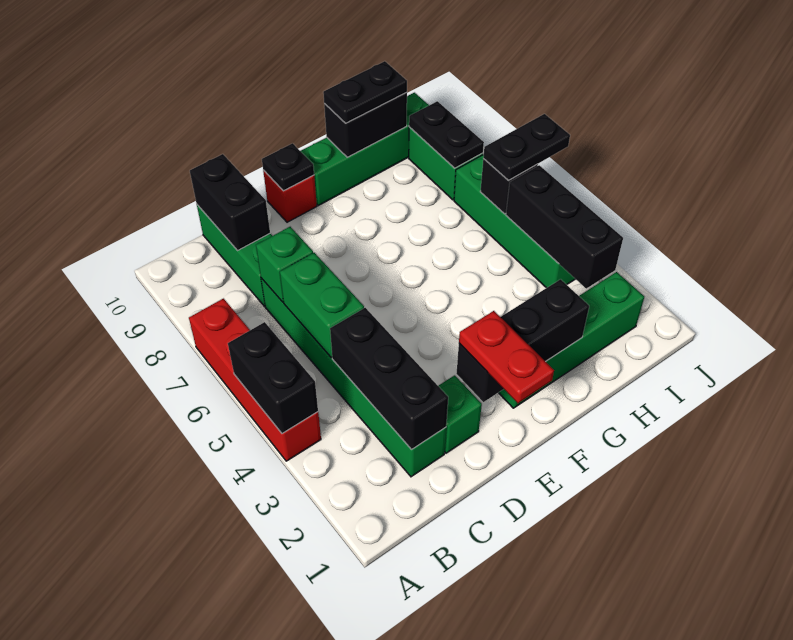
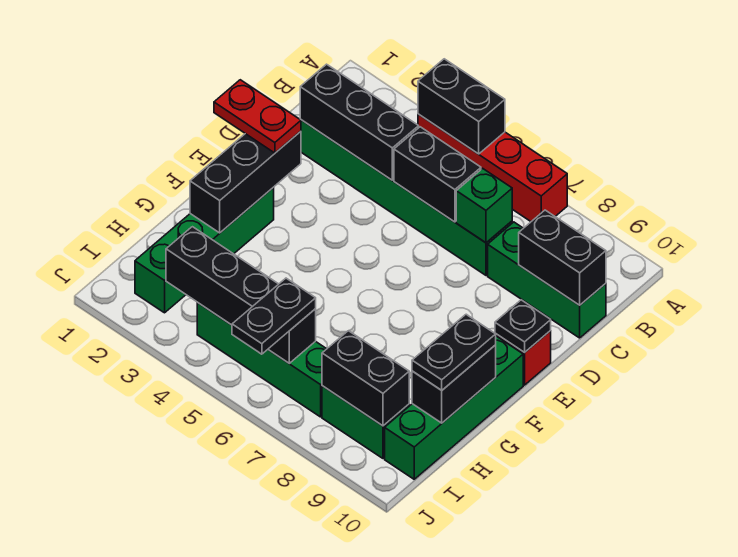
green 1x2 brick [280,253,364,358] -> black 1x2 brick [394,127,481,222]
green 1x1 brick [439,375,482,453] -> none
black 1x2 plate [409,101,484,168] -> black 1x2 brick [322,331,409,426]

